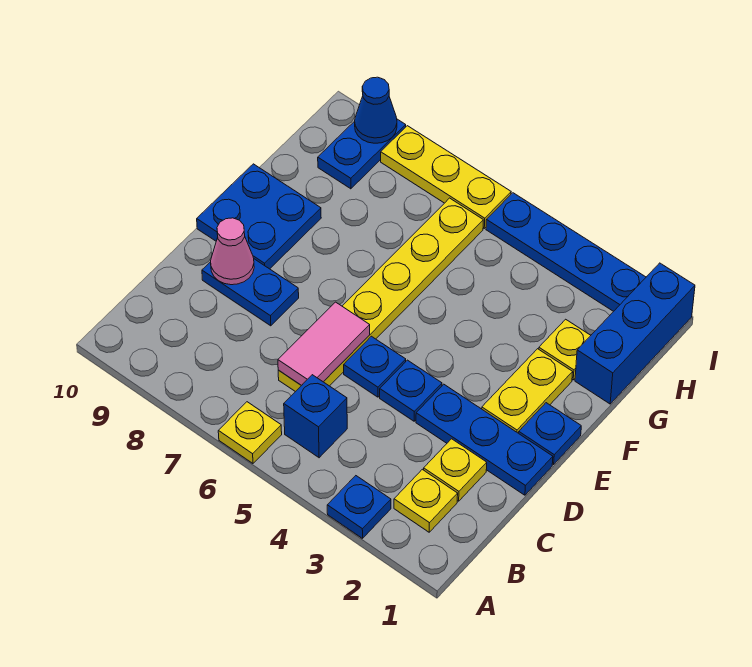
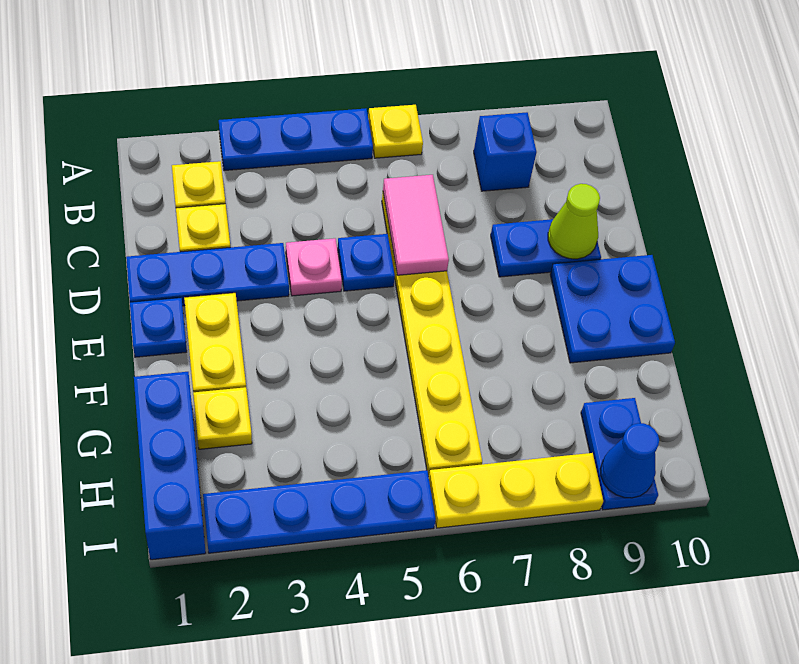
blue 1x1 plate [327,476,391,538] -> blue 1x3 plate [219,108,373,171]
blue 1x1 brick [284,375,347,458] -> blue 1x1 brick moved to [474,112,537,191]
blue 1x1 plate [380,360,442,421] -> pink 1x1 plate [286,238,342,296]
pink 1x1 cone [211,218,254,285] -> lime 1x1 cone [548,184,600,259]

